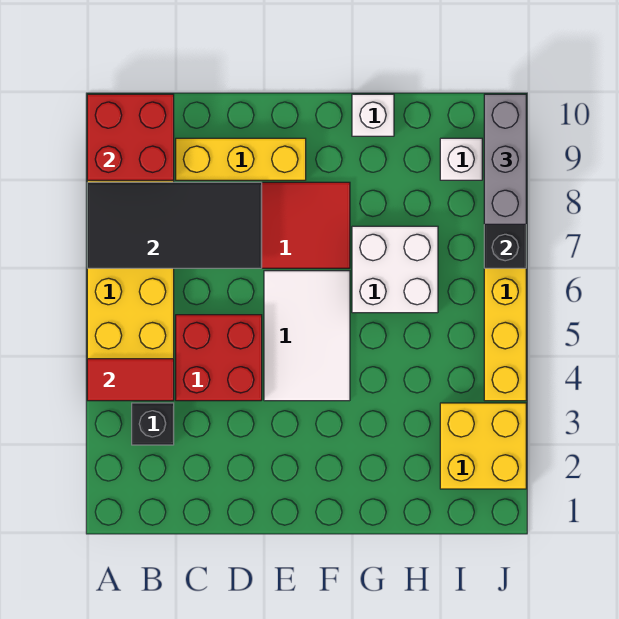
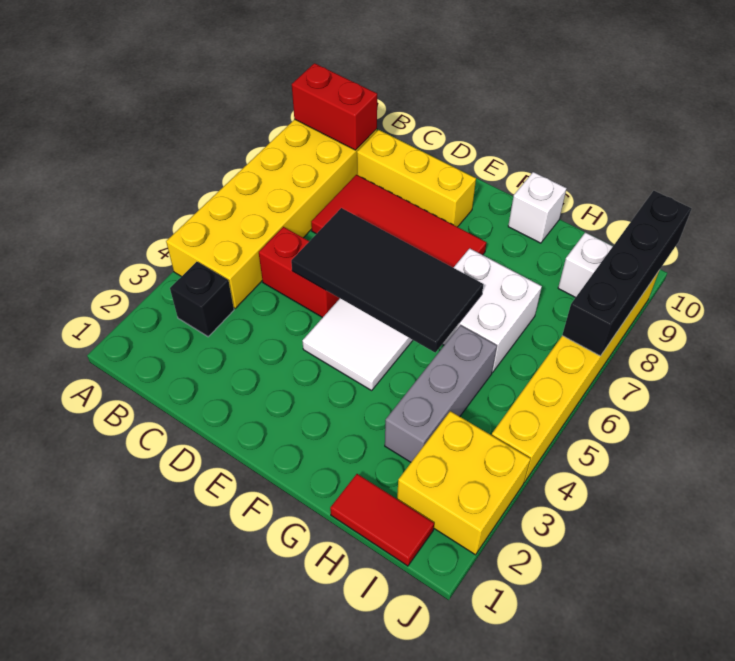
red 1x2 tile [87,359,174,401] -> red 1x2 tile moved to [330,474,434,566]
black 2x4 tile [87,182,262,268] -> black 2x4 tile moved to [291,208,483,352]
red 2x2 brick [87,94,174,180] -> red 1x2 brick [292,63,377,150]
red 2x2 brick [176,315,262,401] -> red 1x2 brick [259,227,340,318]
grey 1x3 brick [484,94,526,224] -> grey 1x3 brick moved to [385,325,497,462]

